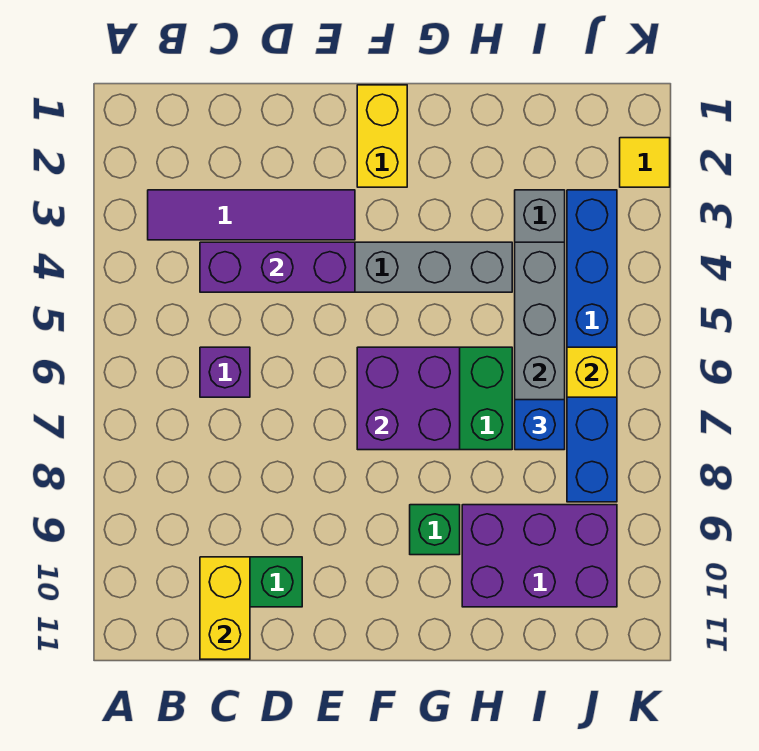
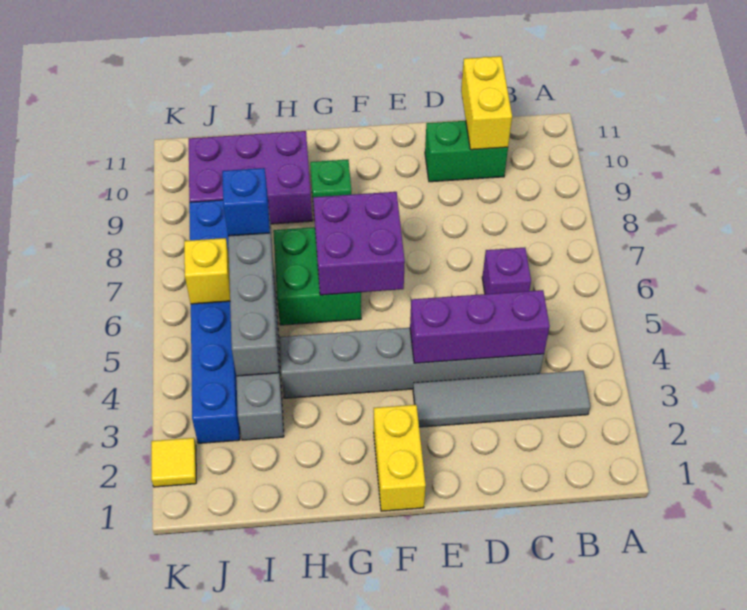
purple 1x4 tile [148,190,355,240] -> grey 1x4 tile [413,371,590,427]

